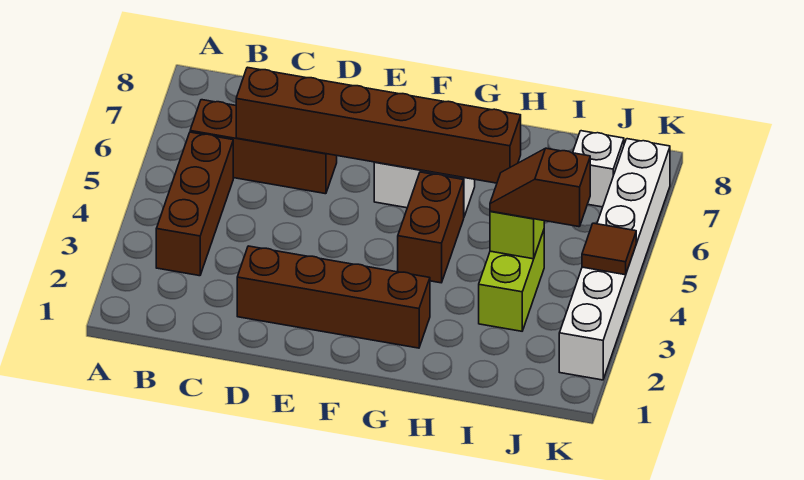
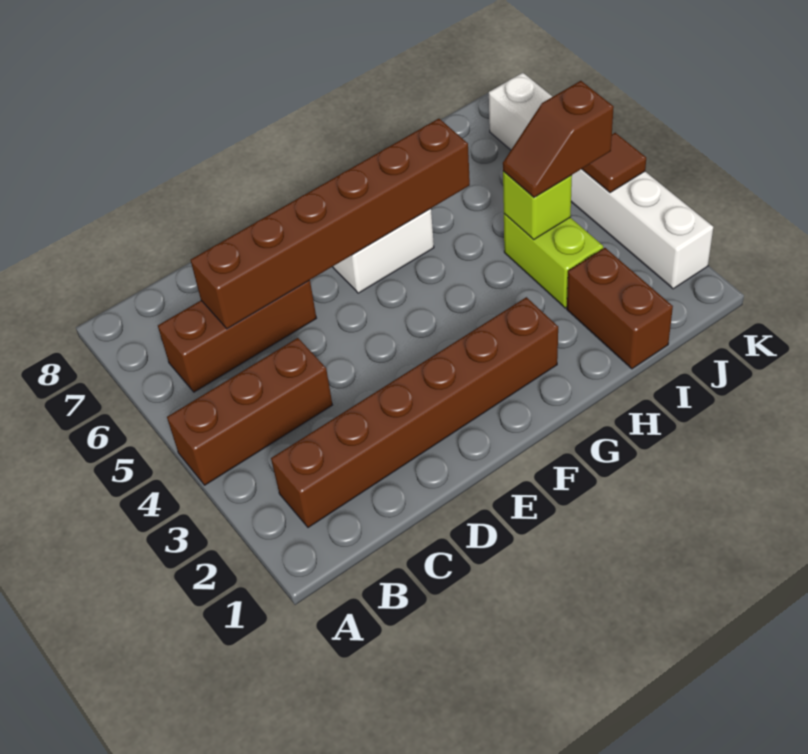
brown 1x3 brick [156,132,233,276] -> brown 1x3 brick turned to [167,338,332,485]
brown 1x4 brick [237,246,430,348] -> brown 1x6 brick [271,297,558,528]
brown 1x2 brick [398,172,464,283] -> brown 1x2 brick moved to [567,248,673,369]
white 1x1 brick [573,131,624,207] -> none

